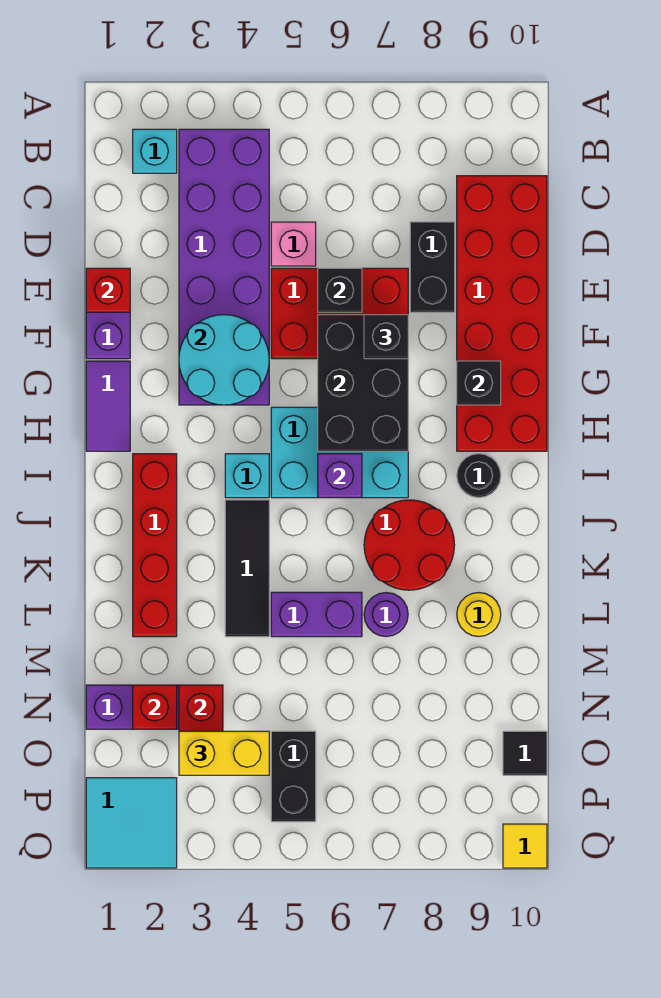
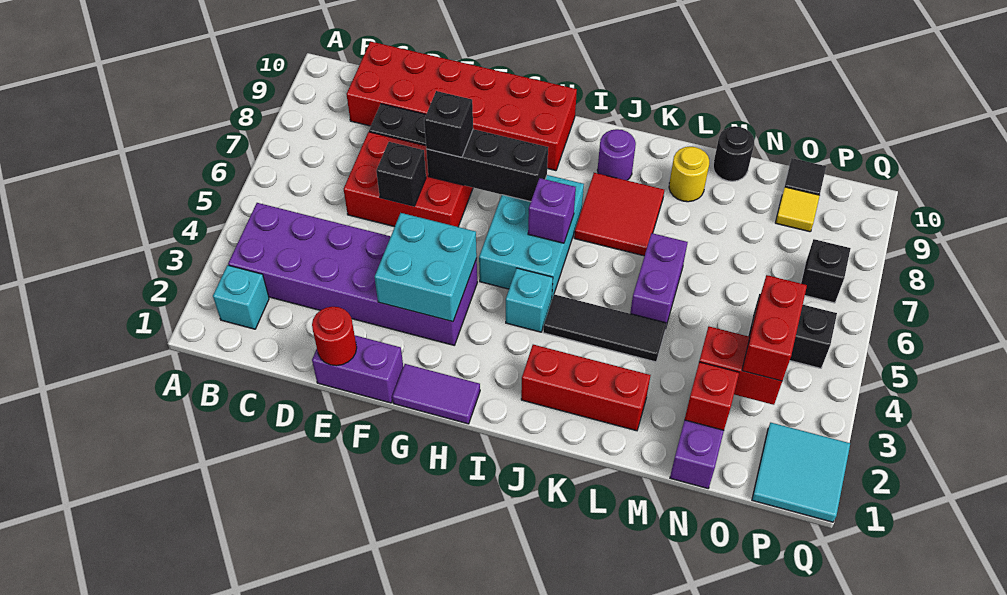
pink 1x1 brick [271,222,316,266] -> none
red 1x1 brick [86,268,130,312] -> red 1x1 round brick [312,307,357,366]
red 2x3 brick [271,268,408,359] -> red 2x3 brick turned to [344,132,473,227]
cyan 2x2 round brick [179,315,269,405] -> cyan 2x2 brick [375,213,477,322]
black 2x3 brick [318,315,408,451] -> black 1x3 brick [426,129,548,202]
black 1x1 brick [457,361,501,405] -> black 1x1 brick moved to [801,239,851,303]
red 1x4 brick [133,454,177,637] -> red 1x3 brick [521,345,651,431]
black 1x1 round brick [457,454,501,498] -> black 1x1 round brick moved to [713,126,754,181]
red 2x2 round brick [364,500,454,590] -> red 2x2 tile [574,173,664,256]
purple 1x1 round brick [364,593,408,637] -> purple 1x1 round brick moved to [597,129,636,180]
yellow 1x2 brick [179,731,269,775] -> red 1x2 brick [742,275,807,381]
yellow 1x1 tile [503,824,547,868] -> yellow 1x1 tile moved to [775,187,820,232]

